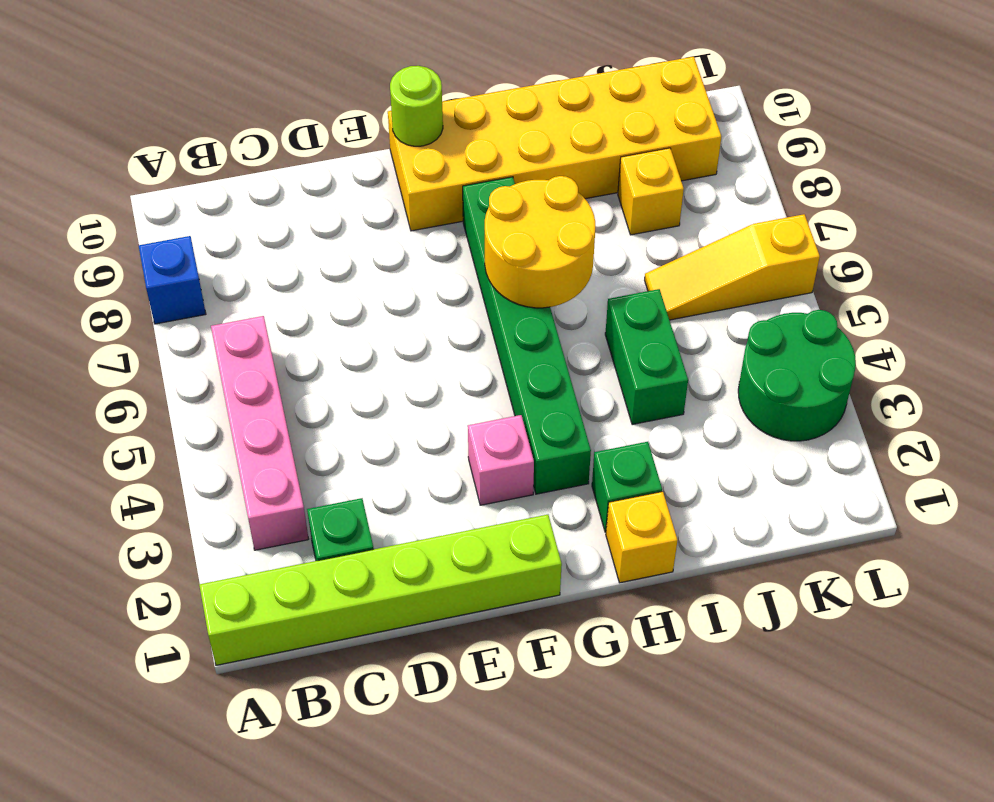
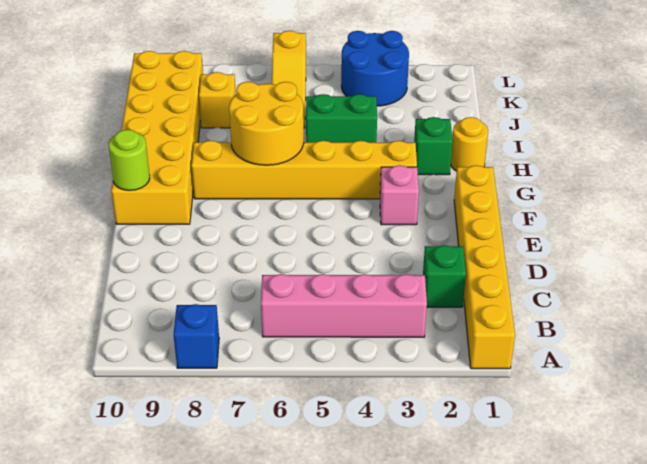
lime 1x6 brick [199,515,562,665] -> yellow 1x6 brick [454,165,515,369]
green 1x6 brick [463,177,591,494] -> yellow 1x6 brick [191,141,417,199]
yellow 1x1 brick [606,491,678,583] -> yellow 1x1 round brick [451,117,488,171]
green 2x2 round brick [738,310,856,441] -> blue 2x2 round brick [341,31,409,106]

